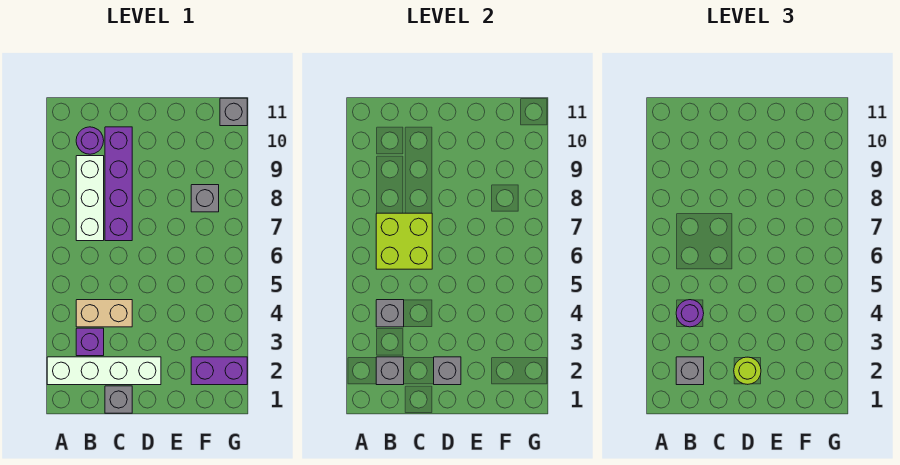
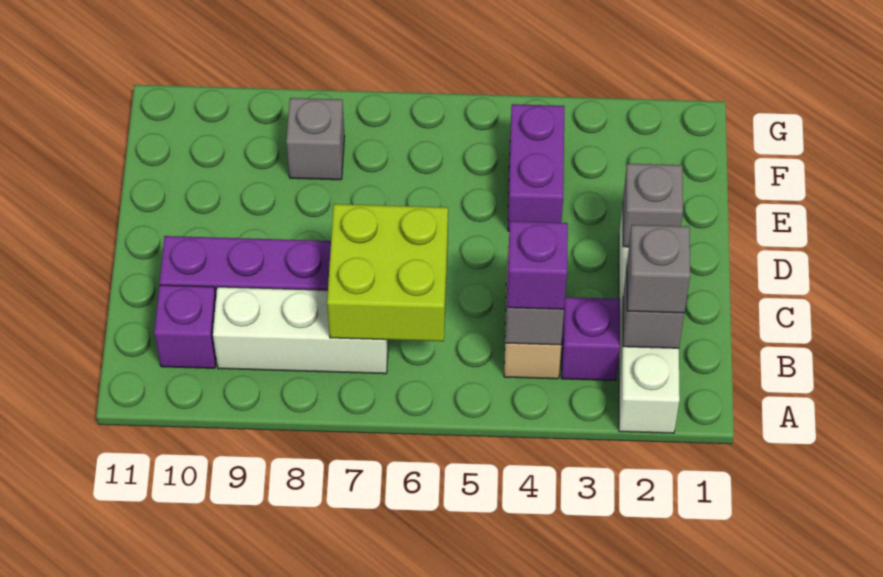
purple 1x1 round brick [676,300,704,327] -> purple 1x1 brick [507,221,568,309]
purple 1x1 round brick [76,127,104,154] -> purple 1x1 brick [154,285,216,368]
grey 1x1 brick [105,386,132,413] -> none
lime 1x1 round brick [734,357,761,384] -> none
purple 1x2 brick [191,357,247,385] -> purple 1x2 brick moved to [508,104,564,231]
grey 1x1 brick [220,98,247,126] -> none

